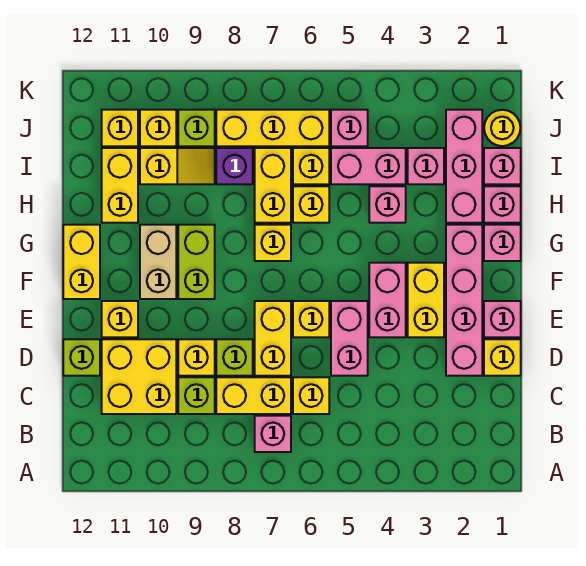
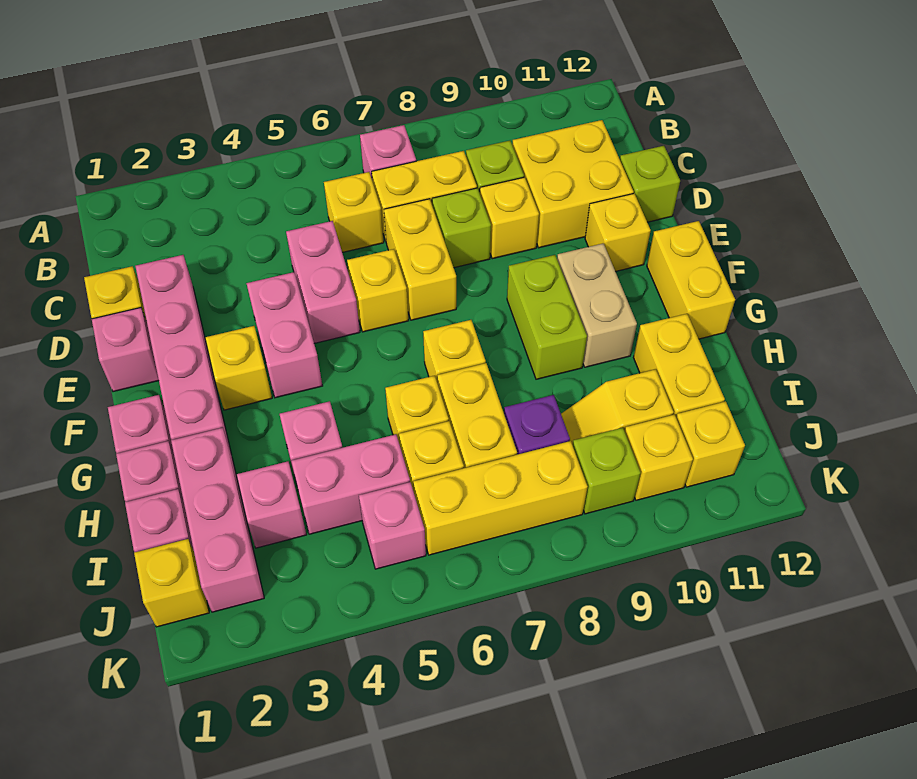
yellow 1x2 brick [408,263,444,337] -> yellow 1x1 brick [205,326,272,410]
yellow 1x1 round brick [484,110,520,146] -> yellow 1x1 brick [134,539,209,627]

